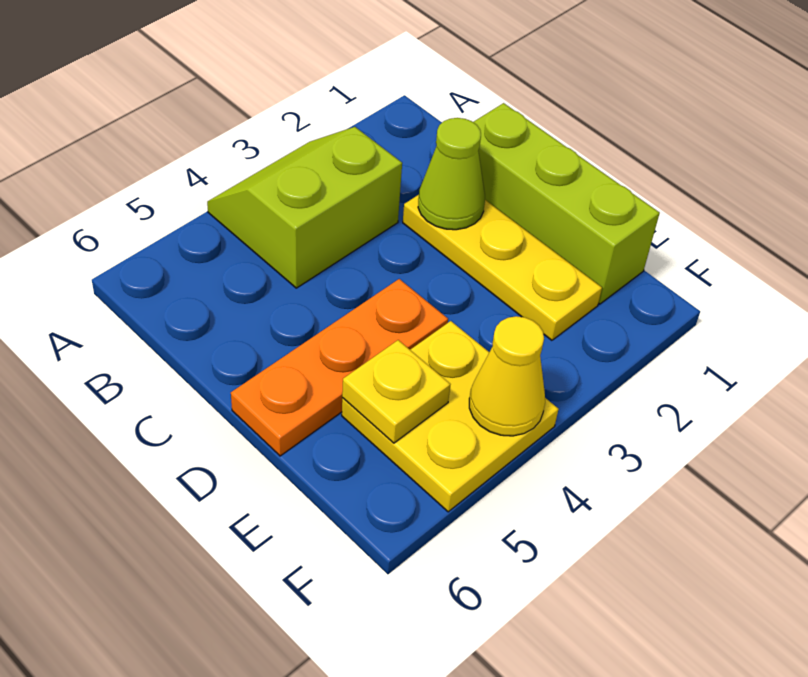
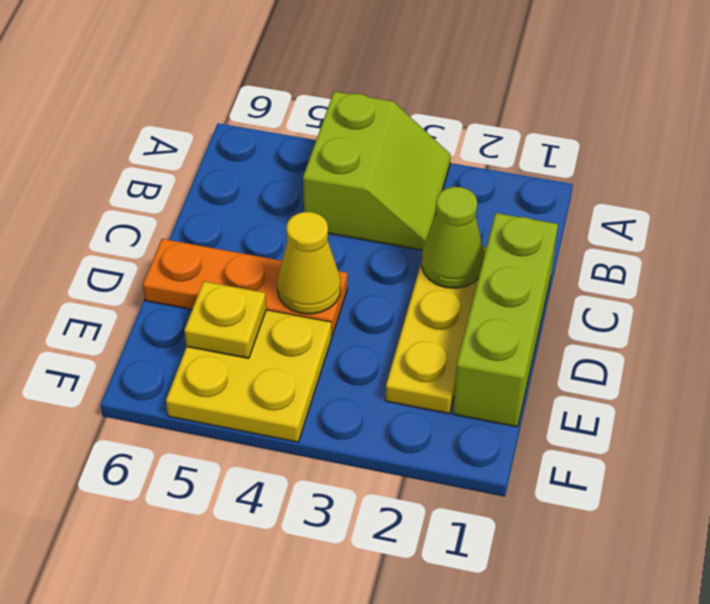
lime 2x2 slope [207,127,402,288] -> lime 2x2 slope turned to [303,92,451,250]
yellow 1x1 cone [469,316,545,436] -> yellow 1x1 cone moved to [277,212,341,314]

